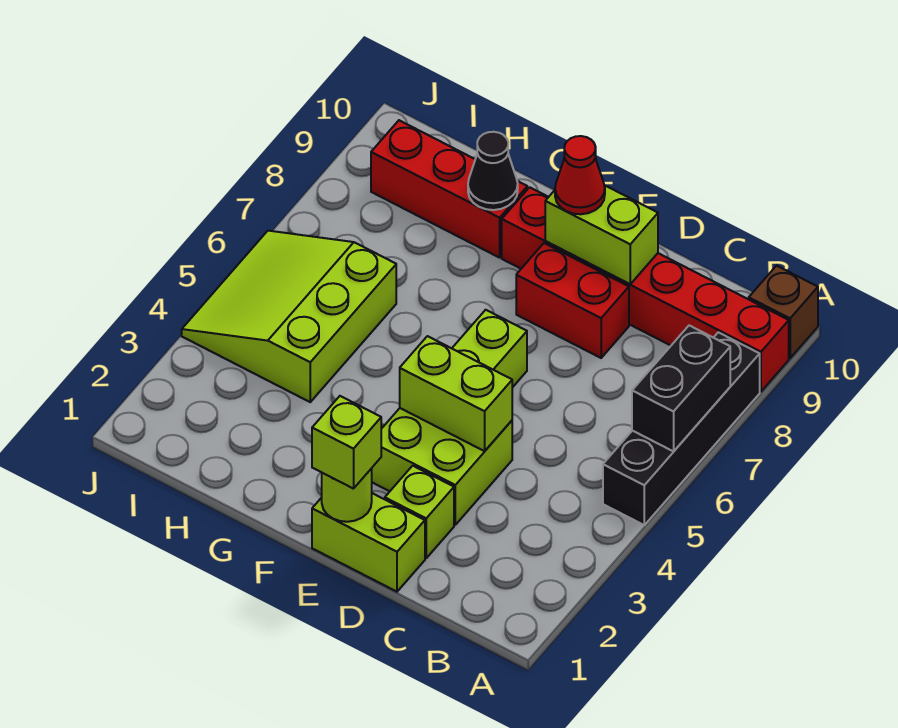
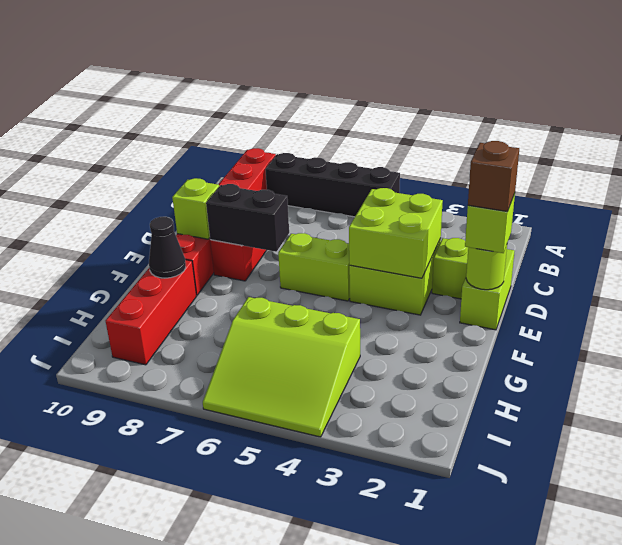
black 1x2 brick [632,325,730,451] -> black 1x2 brick moved to [206,184,289,252]
brown 1x1 brick [749,266,818,358] -> brown 1x1 brick moved to [468,141,519,212]
lime 1x2 brick [400,336,512,451] -> lime 2x2 brick [349,188,443,278]
lime 1x2 brick [545,185,658,284] -> lime 1x1 brick [172,178,219,239]
red 1x1 cone [555,136,605,214] -> none

